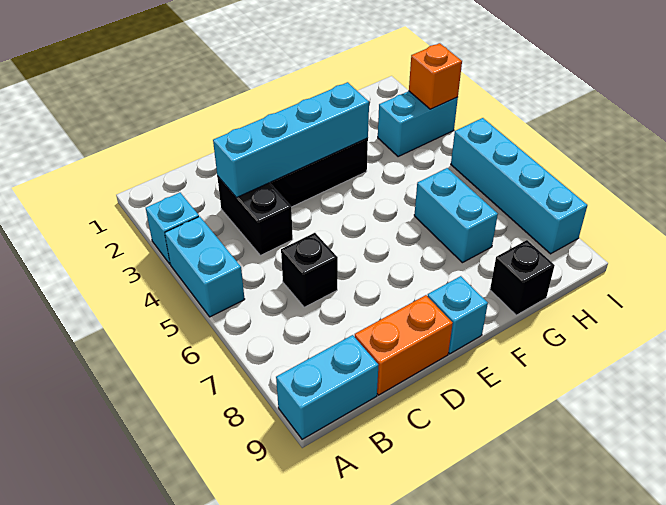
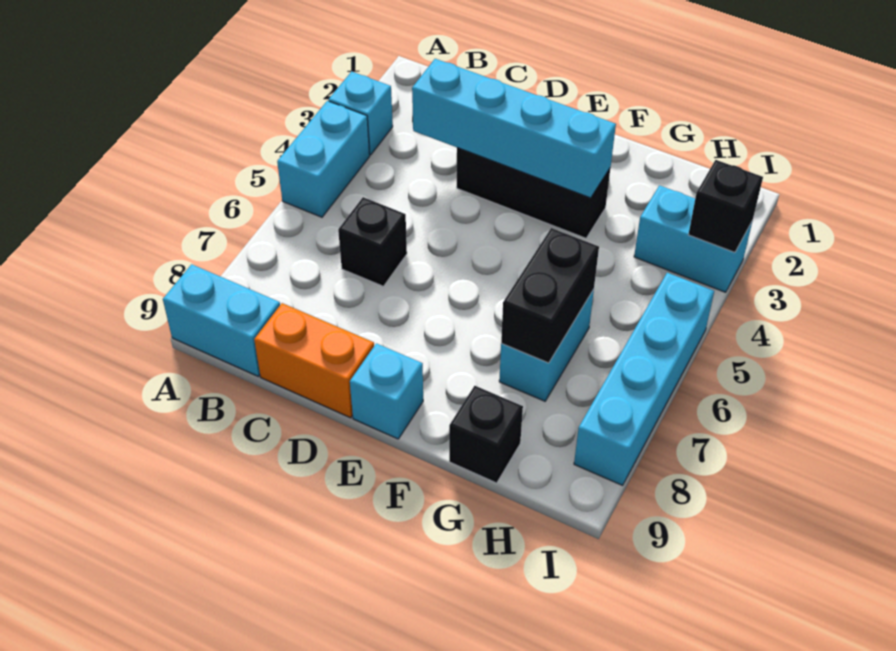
black 1x2 brick [217,176,293,255] -> black 1x2 brick moved to [501,228,599,363]
orange 1x1 brick [409,43,462,109] -> black 1x1 brick [688,160,763,252]

